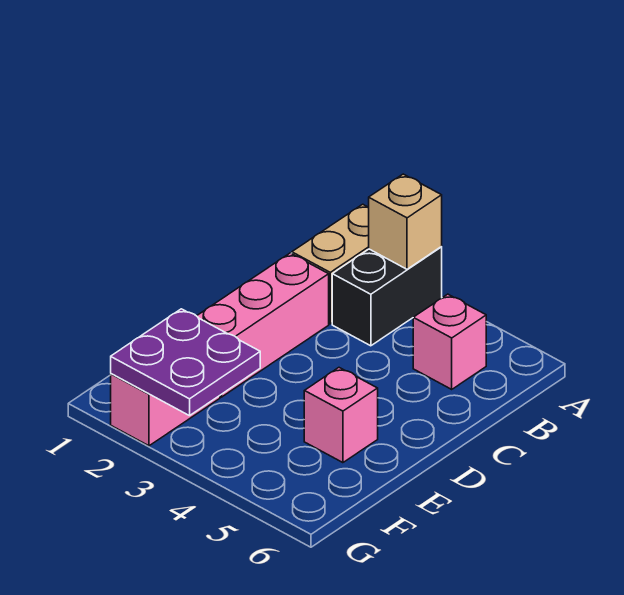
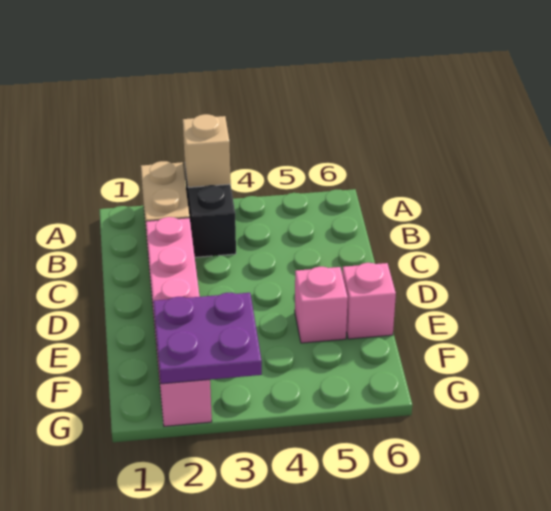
pink 1x1 brick [413,294,486,389] -> pink 1x1 brick moved to [342,263,396,339]

